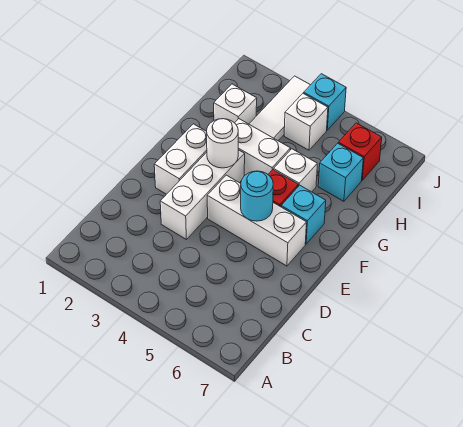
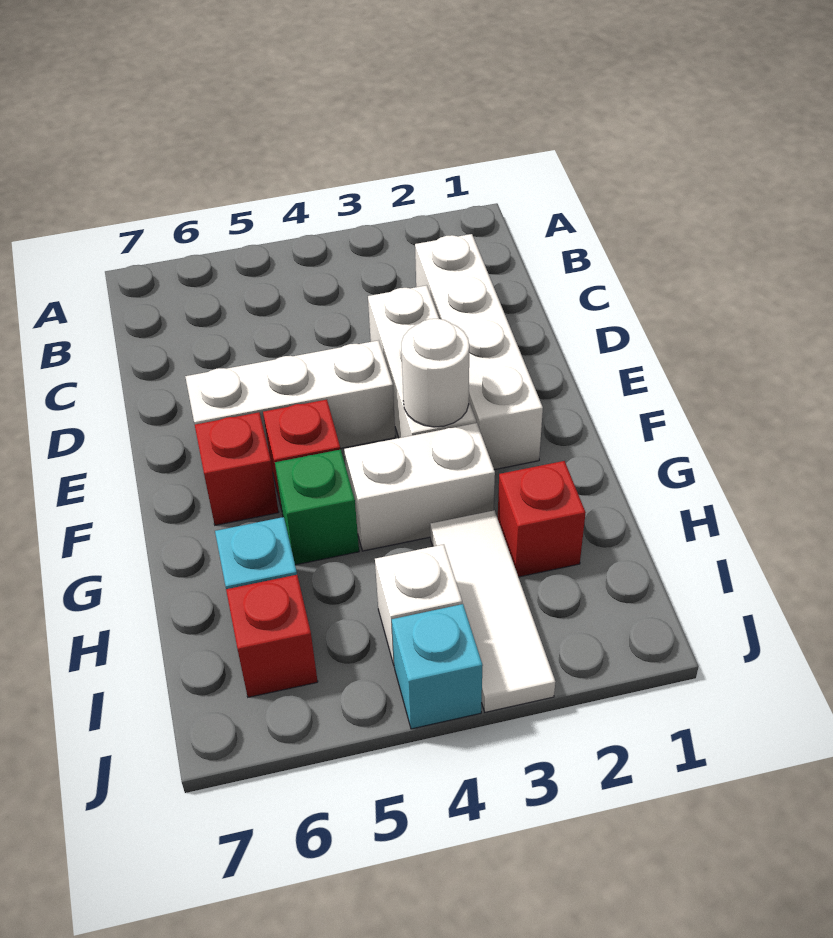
white 1x2 brick [154,124,207,194] -> white 1x4 brick [415,234,543,470]
cyan 1x1 round brick [241,171,273,221] -> none
cyan 1x1 brick [281,185,326,244] -> red 1x1 brick [195,412,279,525]
white 1x1 brick [274,149,317,192] -> green 1x1 brick [275,449,359,565]
white 1x1 brick [214,84,257,124] -> red 1x1 brick [498,461,586,577]

